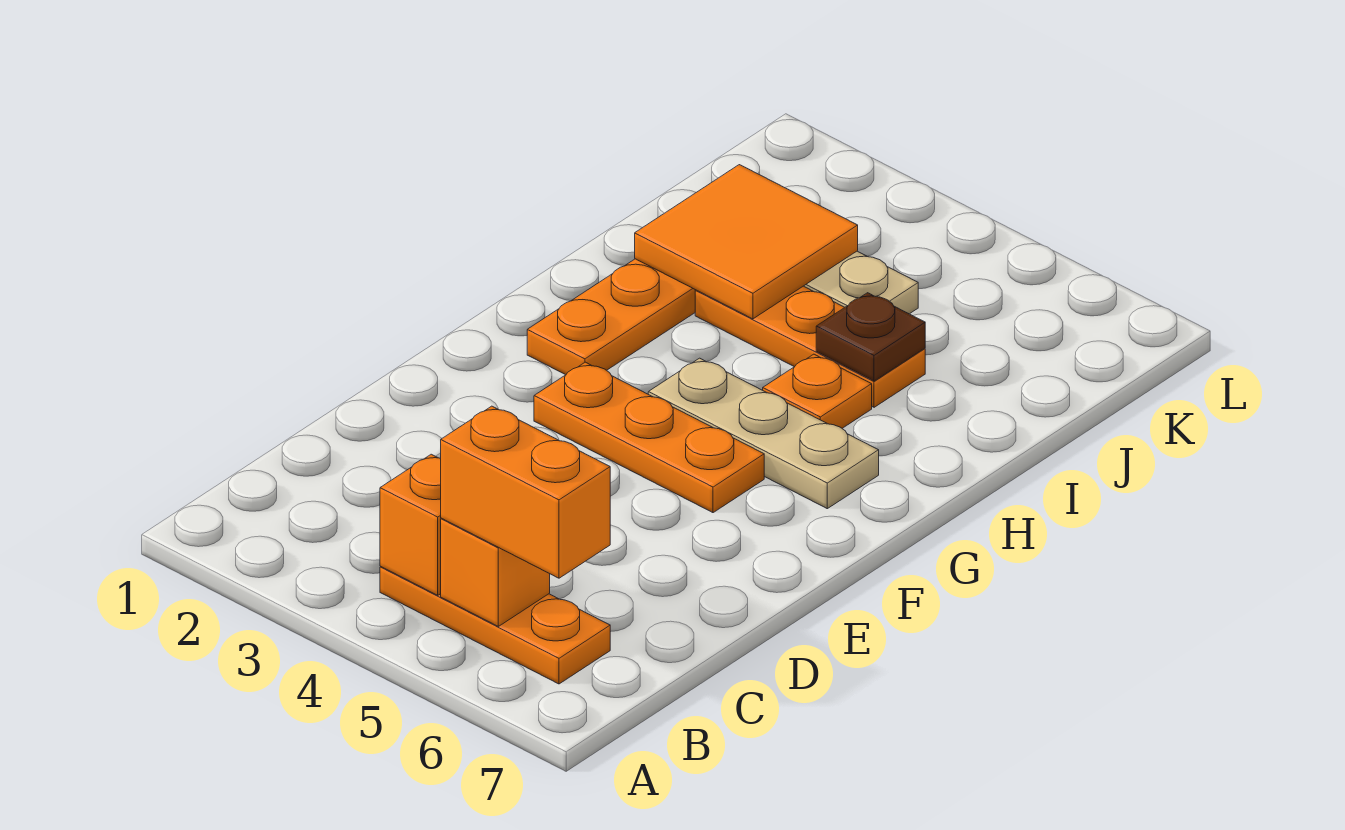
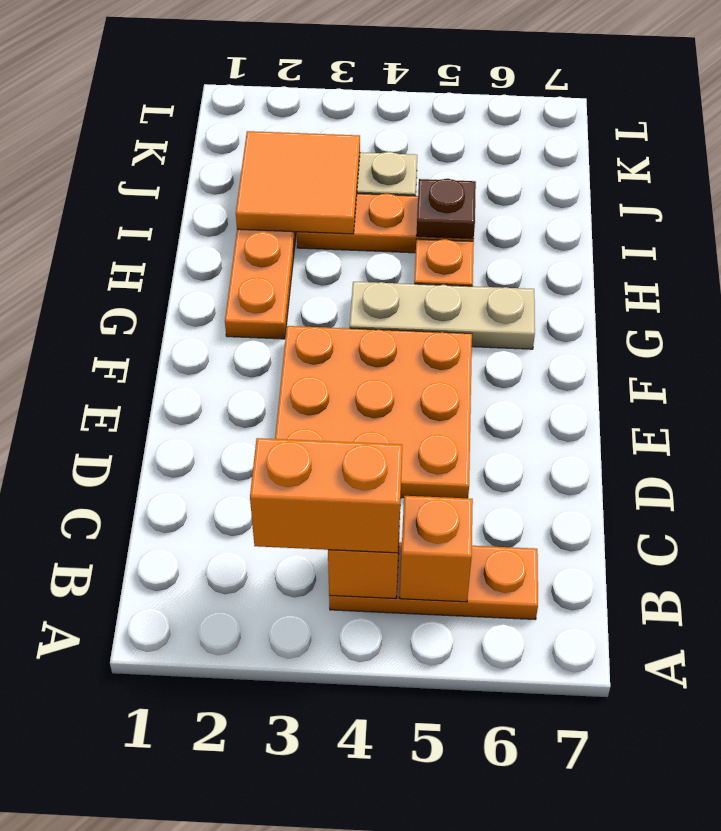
orange 1x2 brick [441,406,610,578] -> orange 1x2 brick moved to [250,438,402,553]
orange 1x3 plate [534,362,764,513] -> orange 3x3 plate [275,326,472,498]

